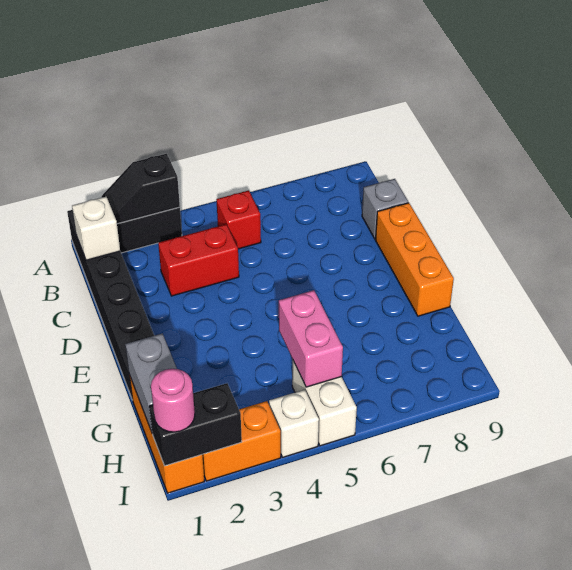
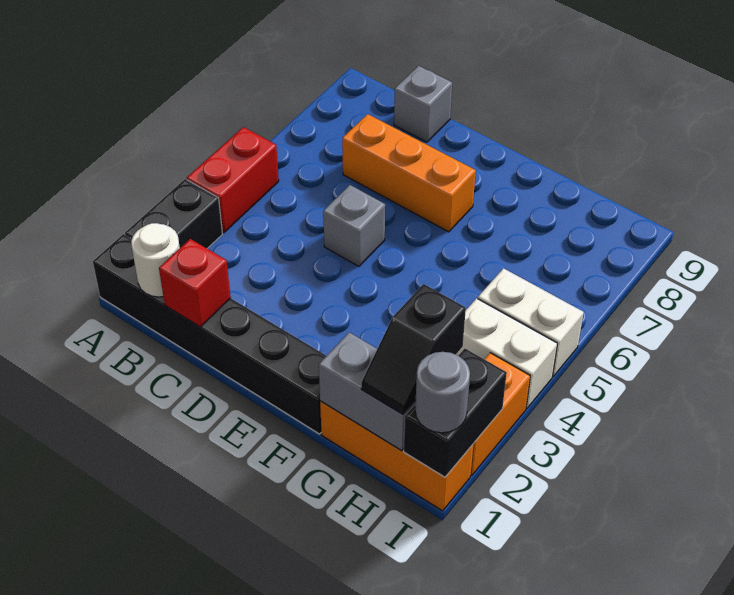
black 1x2 slope [101,154,180,224] -> black 1x2 slope moved to [361,284,466,414]
white 1x1 brick [72,197,120,260] -> white 1x1 round brick [131,223,180,297]
red 1x1 brick [216,190,261,249] -> red 1x1 brick moved to [159,239,231,327]
red 1x2 brick [158,224,239,296] -> red 1x2 brick moved to [187,127,279,233]
none -> grey 1x1 brick [323,185,385,266]
orange 1x3 brick [375,203,454,316] -> orange 1x3 brick moved to [342,114,476,232]
pink 1x2 brick [279,290,343,387] -> none
pink 1x1 round brick [151,369,195,432] -> grey 1x1 round brick [415,352,470,433]
white 1x1 brick [269,390,319,457] -> white 1x2 brick [456,298,557,408]

